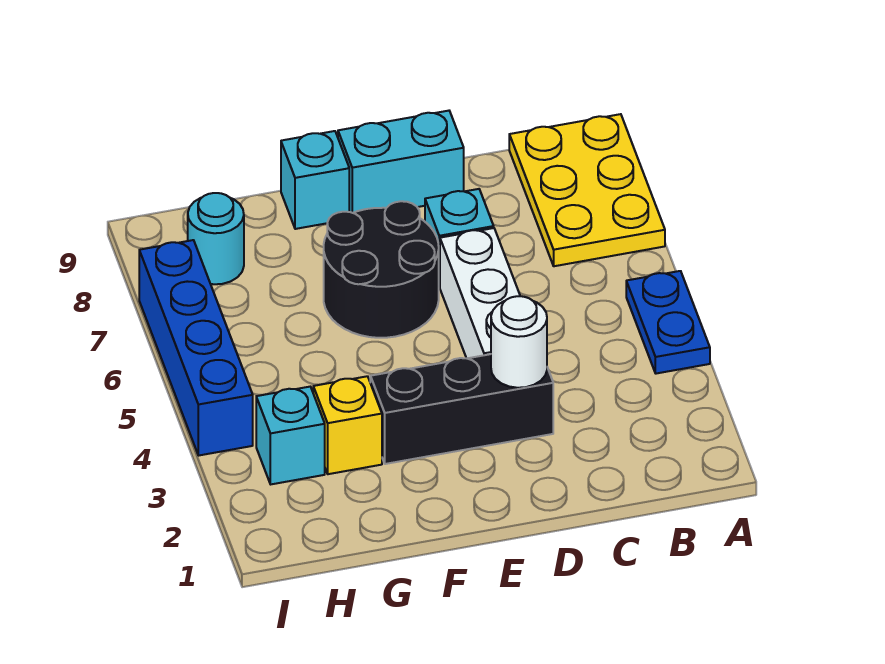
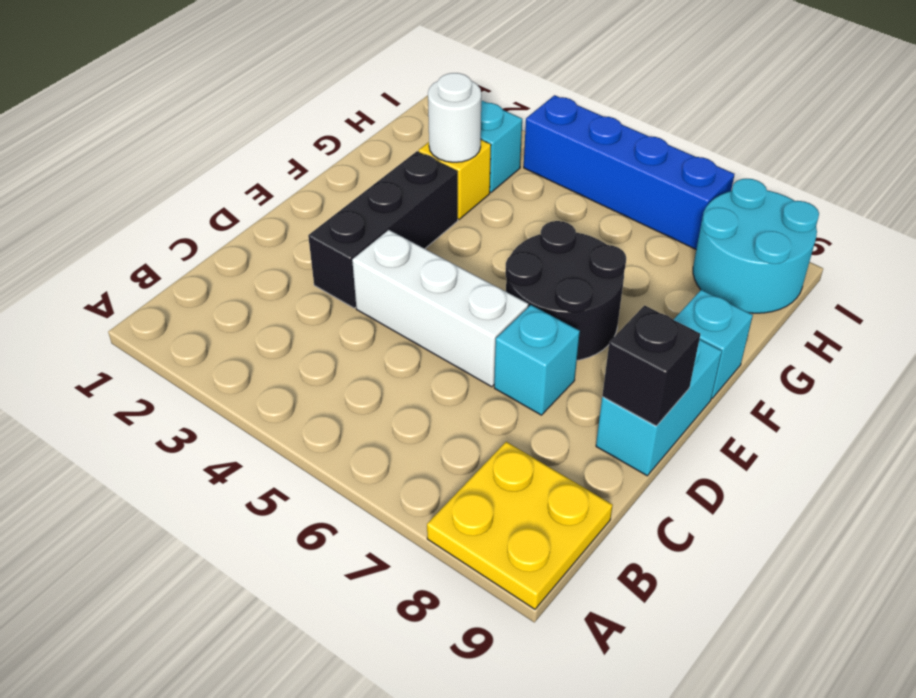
blue 1x2 plate [626,271,710,374] -> none
yellow 2x3 plate [509,114,665,266] -> yellow 2x2 plate [427,442,613,609]
white 1x1 round brick [491,296,547,388] -> white 1x1 round brick moved to [428,73,481,162]
none -> black 1x1 brick [602,305,700,426]
cyan 1x1 round brick [188,193,244,284] -> cyan 2x2 round brick [693,179,819,313]

